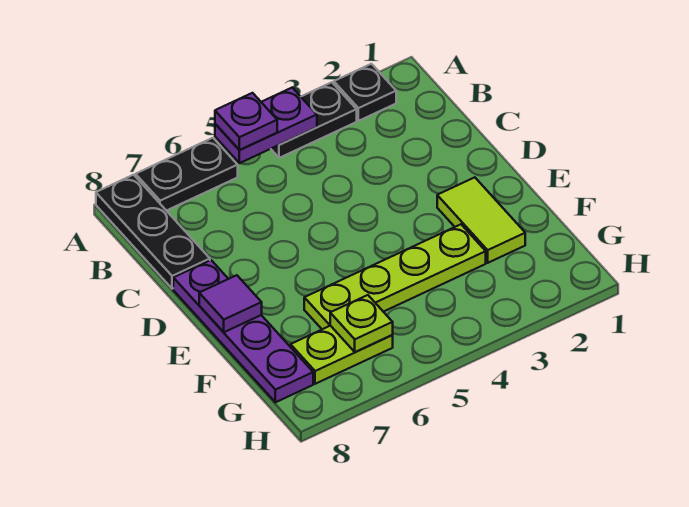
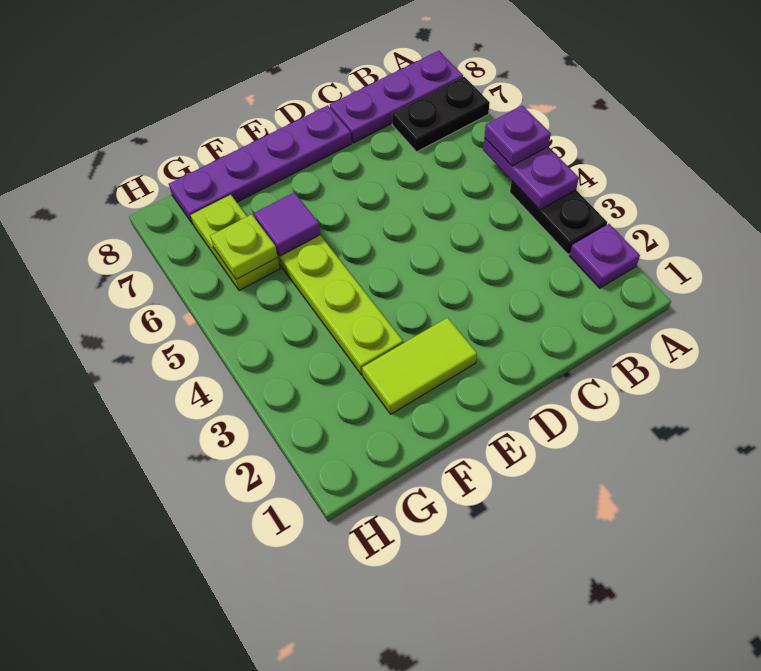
black 1x1 plate [334,64,396,121] -> purple 1x1 plate [570,224,640,288]
black 1x2 plate [136,138,238,211] -> black 1x2 plate turned to [392,77,490,152]
black 1x3 plate [96,175,210,289] -> purple 1x3 plate [330,51,463,143]
purple 1x1 tile [199,275,262,332] -> purple 1x1 tile moved to [254,192,320,256]

